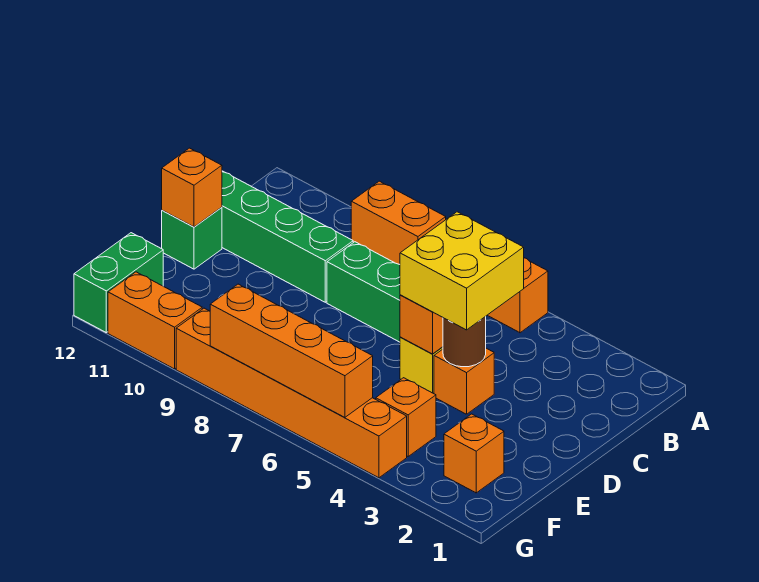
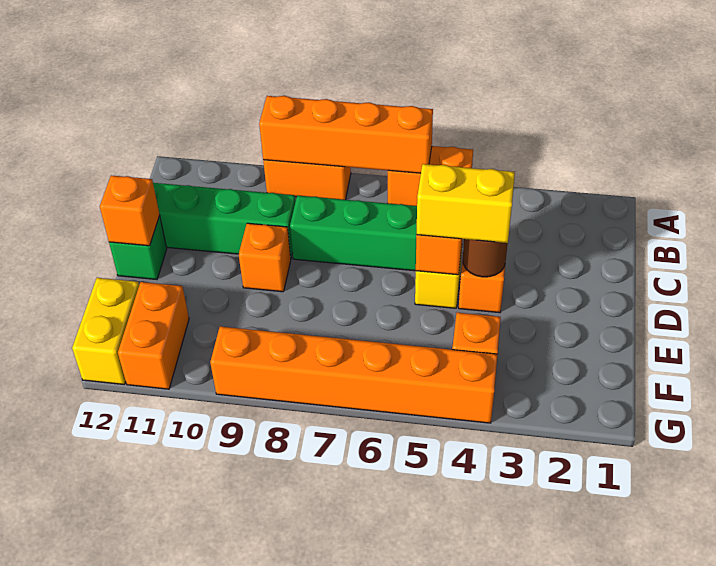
yellow 2x2 brick [400,212,524,330] -> yellow 1x2 brick [416,164,515,243]
orange 1x1 brick [444,414,504,493] -> orange 1x1 brick moved to [239,223,291,292]
green 1x2 brick [74,233,163,333] -> yellow 1x2 brick [72,278,139,384]
orange 1x4 brick [210,284,373,417] -> orange 1x4 brick moved to [259,96,433,174]
orange 1x2 brick [108,272,202,369] -> orange 1x2 brick turned to [118,282,189,389]

